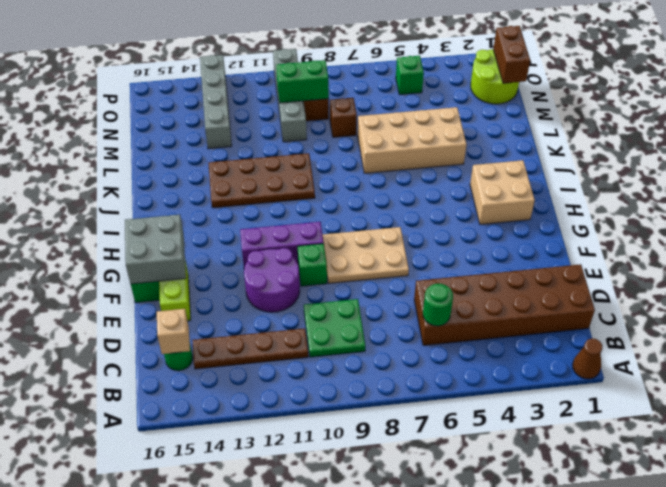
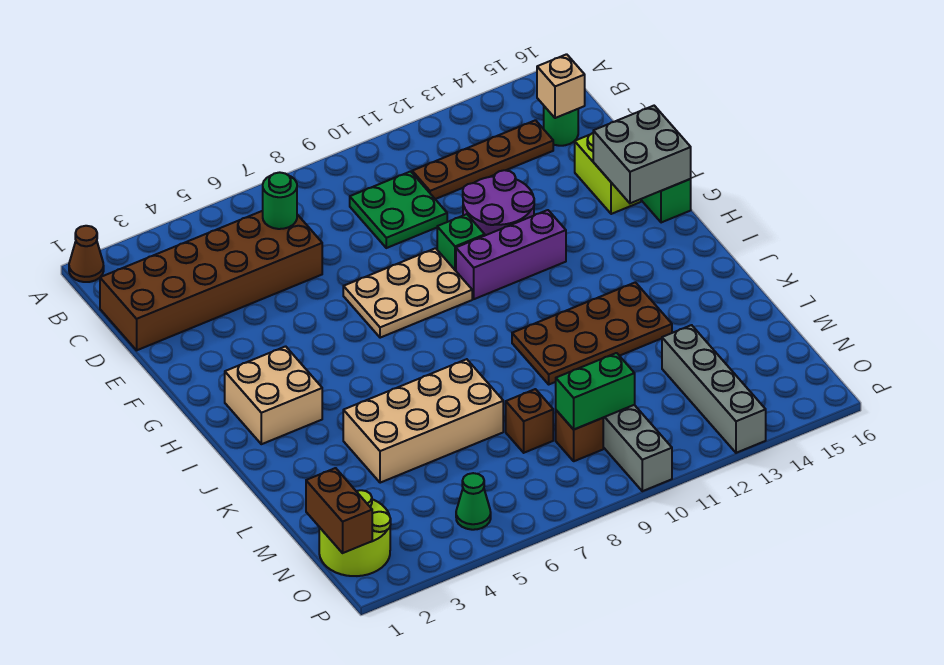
green 1x1 brick [396,56,424,95] -> green 1x1 cone [456,473,491,530]

